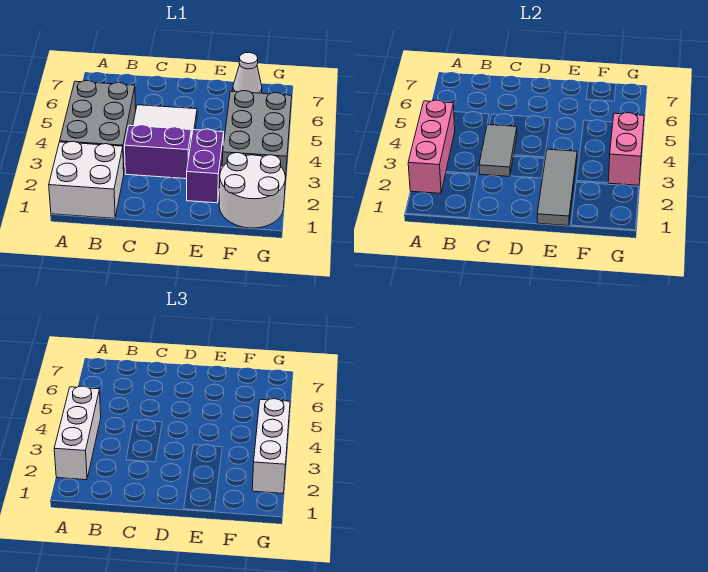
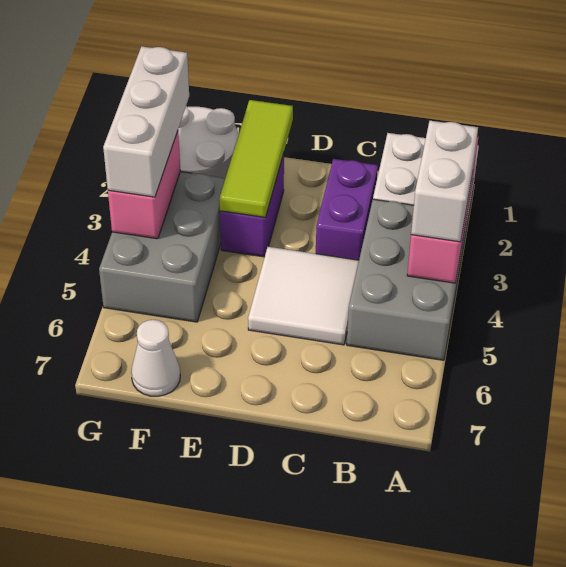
white 1x3 brick [54,386,101,480] -> white 1x2 brick [411,121,478,242]
purple 1x2 brick [125,125,191,179] -> purple 1x2 brick turned to [316,159,378,260]
grey 1x2 tile [479,125,517,176] -> none
grey 1x3 tile [537,149,577,226] -> lime 1x3 tile [219,100,293,217]

